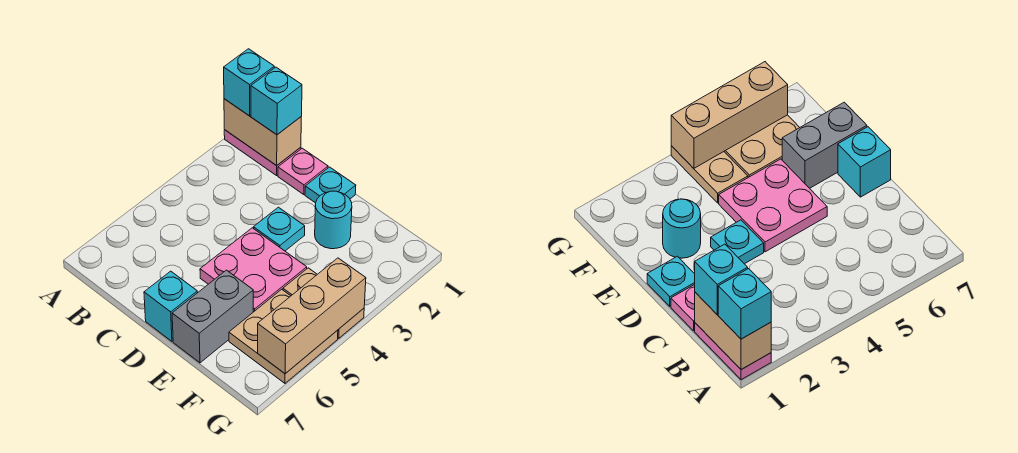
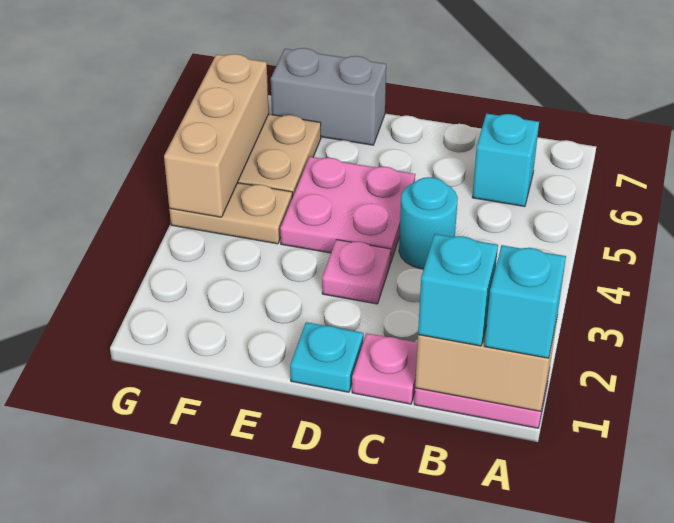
cyan 1x1 plate [254,207,305,251] -> pink 1x1 plate [322,240,391,304]
cyan 1x1 brick [144,271,197,341] -> cyan 1x1 brick moved to [472,114,539,207]
cyan 1x1 round brick [315,191,352,249] -> cyan 1x1 round brick moved to [399,177,458,269]
grey 1x2 brick [172,270,253,363] -> grey 1x2 brick turned to [271,48,386,145]

